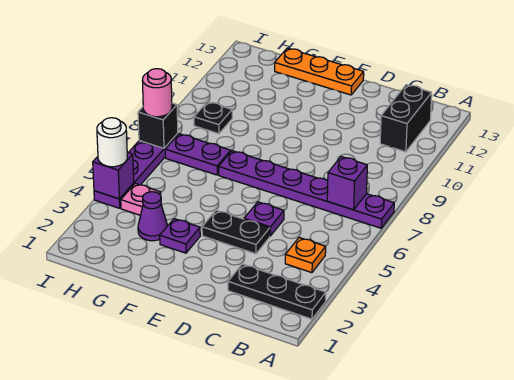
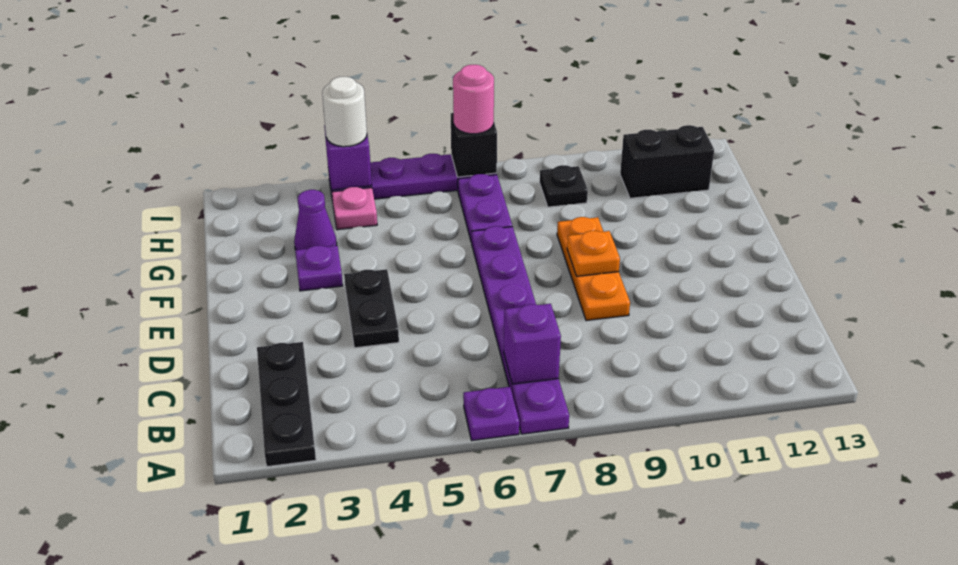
orange 1x1 plate [285,238,326,273] -> orange 1x1 plate moved to [567,231,620,276]
black 1x2 brick [380,85,432,152] -> black 1x2 brick moved to [620,125,714,198]
purple 1x1 plate [244,202,284,236] -> purple 1x1 plate moved to [463,387,519,440]
orange 1x3 plate [275,48,364,95] -> orange 1x3 plate moved to [557,217,630,321]

